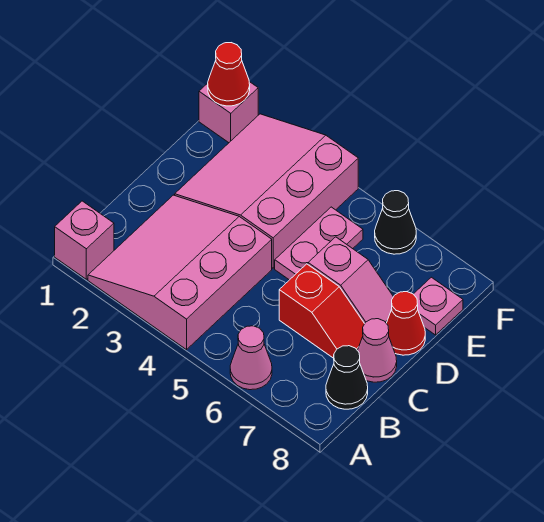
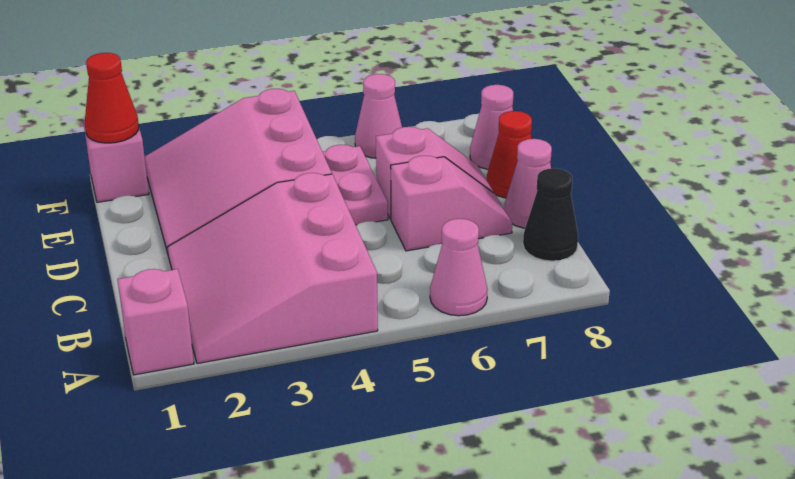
red 1x2 slope [279,264,364,358] -> pink 1x2 slope [391,156,512,251]
pink 1x1 plate [414,277,463,335] -> pink 1x1 cone [470,85,513,169]
black 1x1 cone [375,191,416,254] -> pink 1x1 cone [355,74,402,158]

